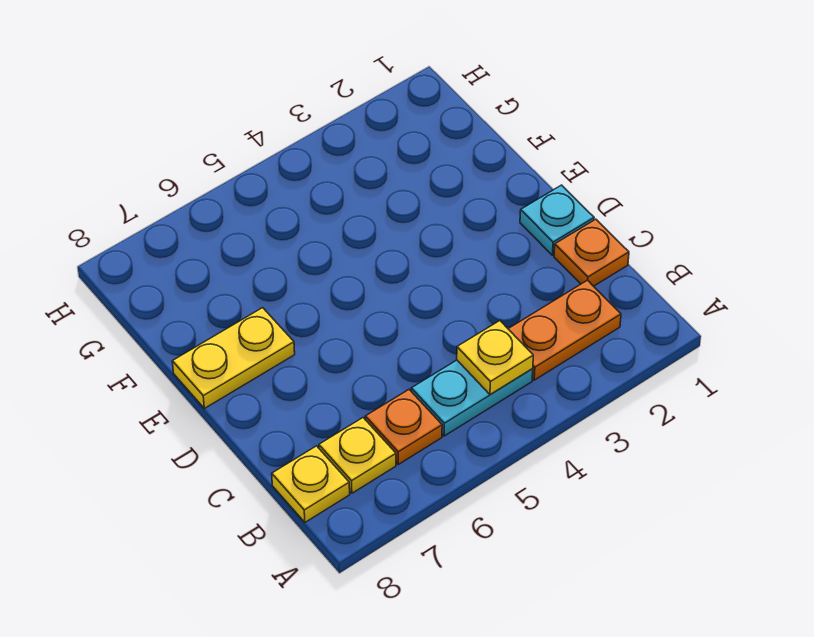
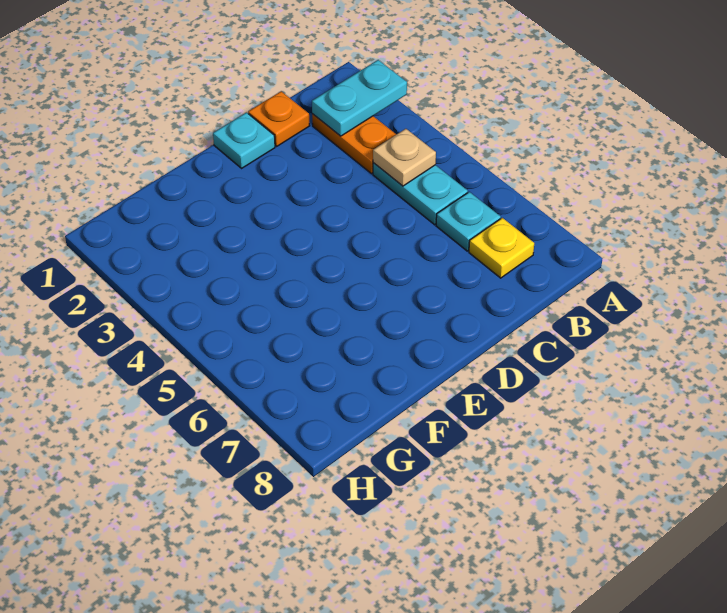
none -> cyan 1x2 plate [312,60,407,136]
yellow 1x1 plate [457,321,533,394] -> tan 1x1 plate [373,129,436,186]
orange 1x1 plate [365,390,442,464] -> cyan 1x1 plate [436,192,501,251]
yellow 1x1 plate [272,446,350,522] -> none
yellow 1x2 plate [172,308,295,408] -> none

